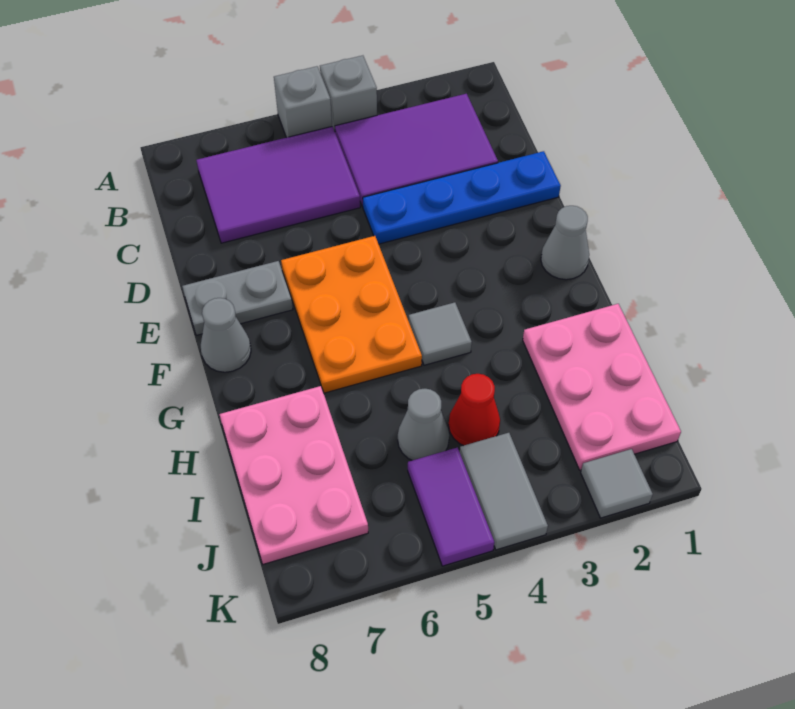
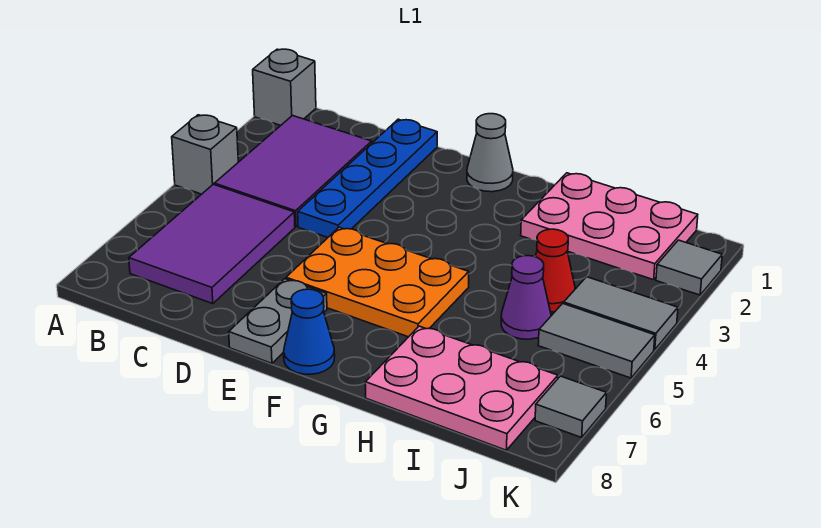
grey 1x1 brick [274,66,332,138] -> grey 1x1 brick moved to [253,49,316,126]
grey 1x1 cone [201,298,251,372] -> blue 1x1 cone [284,289,335,374]
grey 1x1 tile [409,302,472,365] -> grey 1x1 tile moved to [535,376,607,437]
grey 1x1 cone [398,389,449,460] -> purple 1x1 cone [501,256,551,339]
purple 1x2 tile [408,447,494,566] -> grey 1x2 tile [538,303,655,378]

